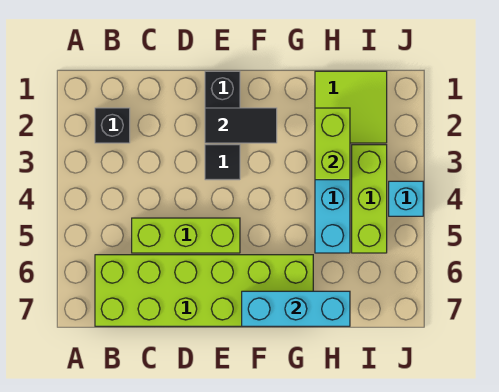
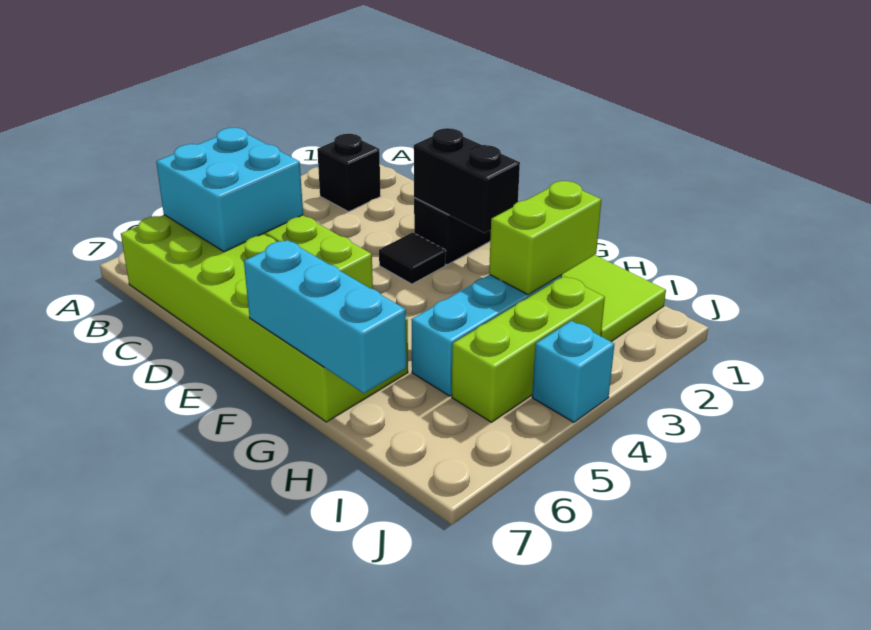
none -> cyan 2x2 brick [156,128,303,252]
black 1x2 tile [205,108,277,143] -> black 1x2 brick [414,128,520,233]

